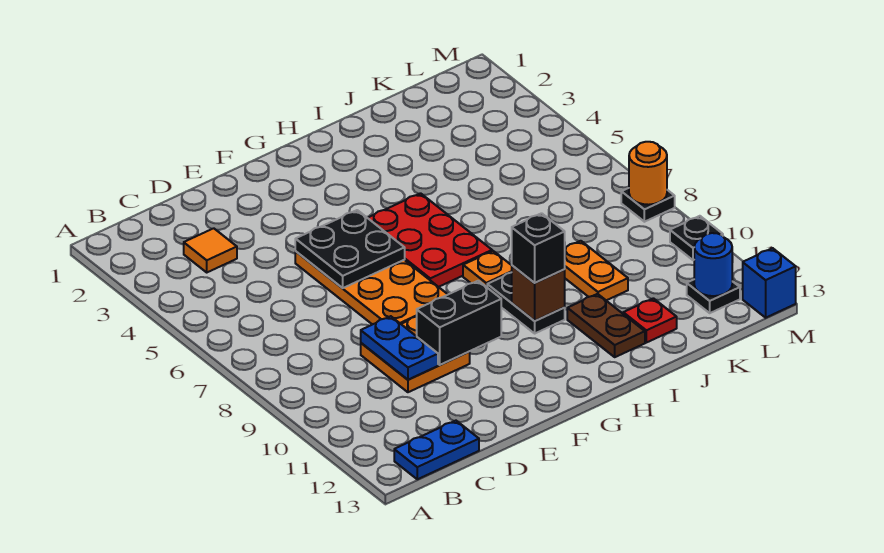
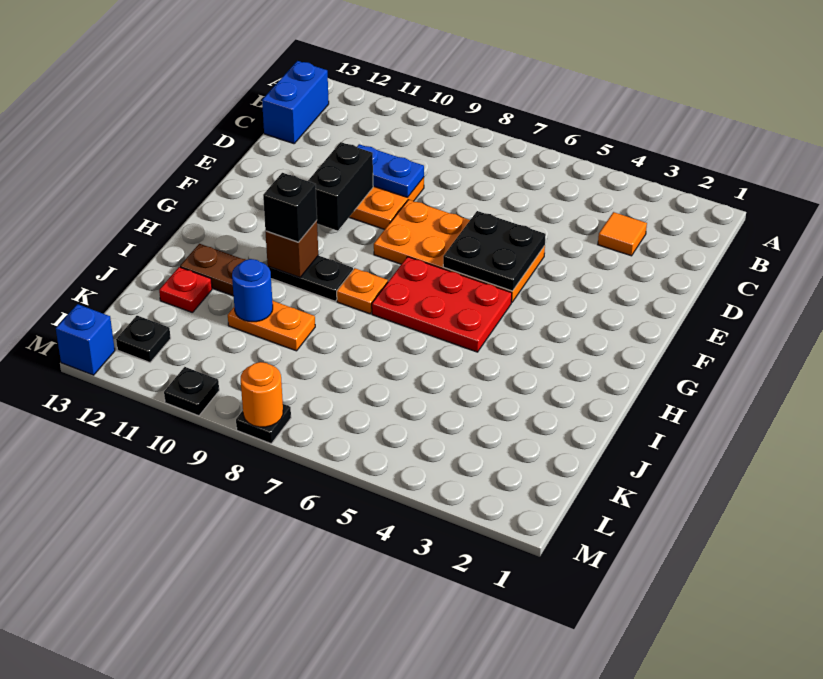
blue 1x2 plate [394,421,479,479] -> blue 1x2 brick [262,61,329,144]
blue 1x1 round brick [694,233,732,296] -> blue 1x1 round brick moved to [232,259,273,322]

